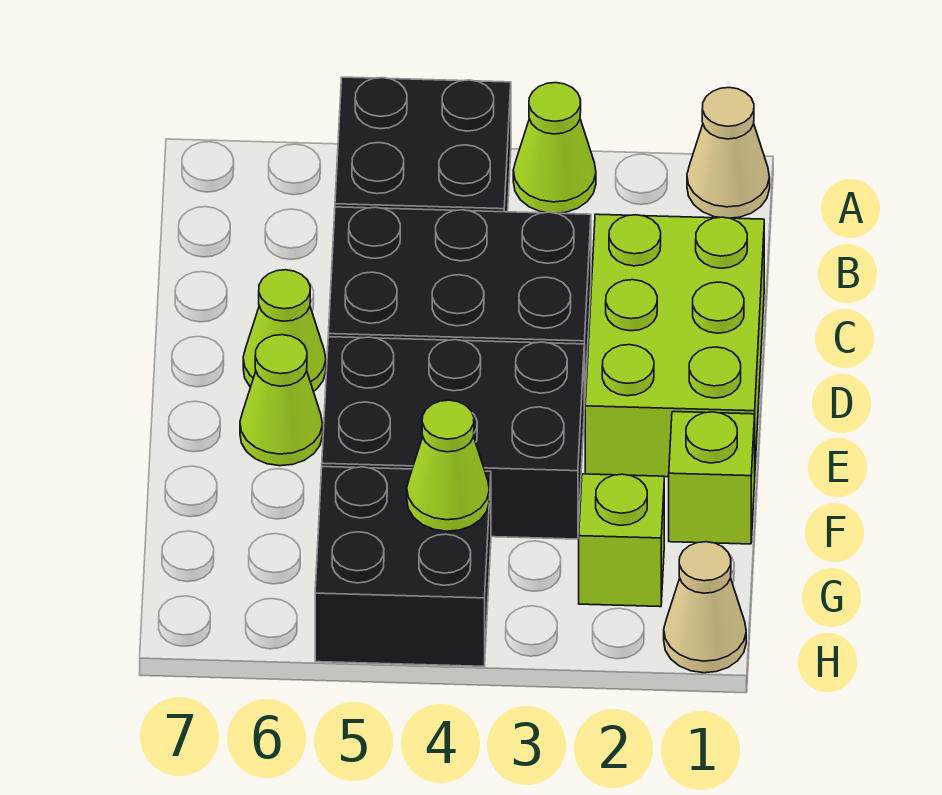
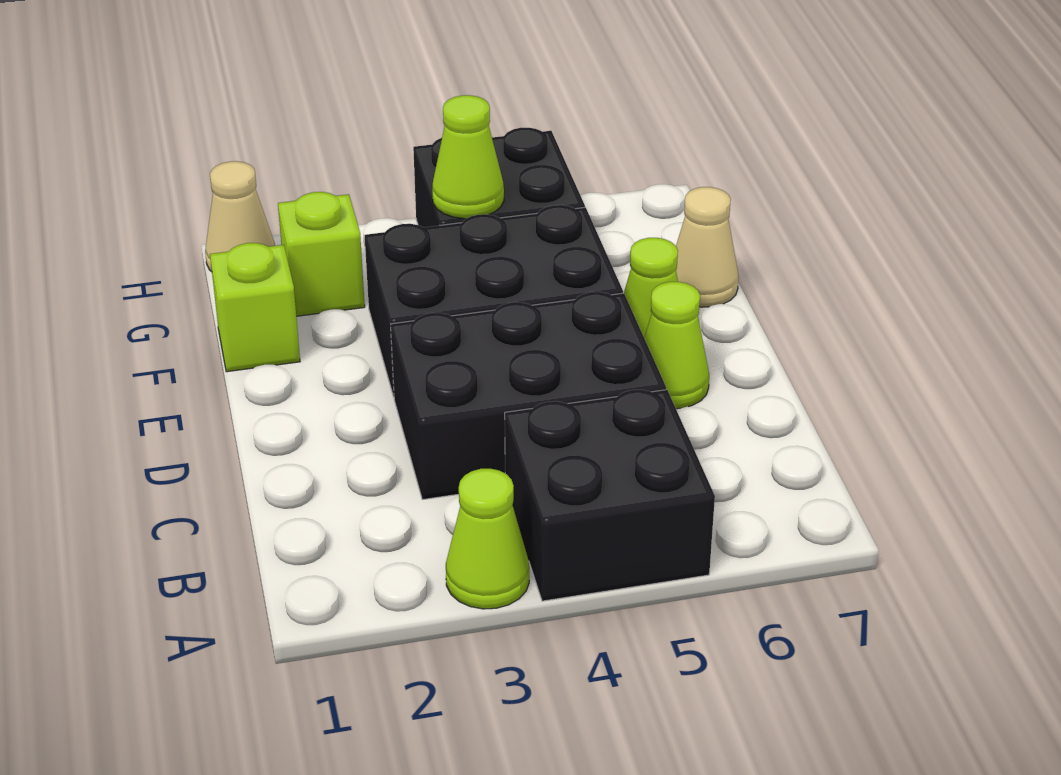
tan 1x1 cone [687,88,770,218] -> tan 1x1 cone moved to [676,187,739,307]
lime 2x3 brick [585,214,764,477] -> none

